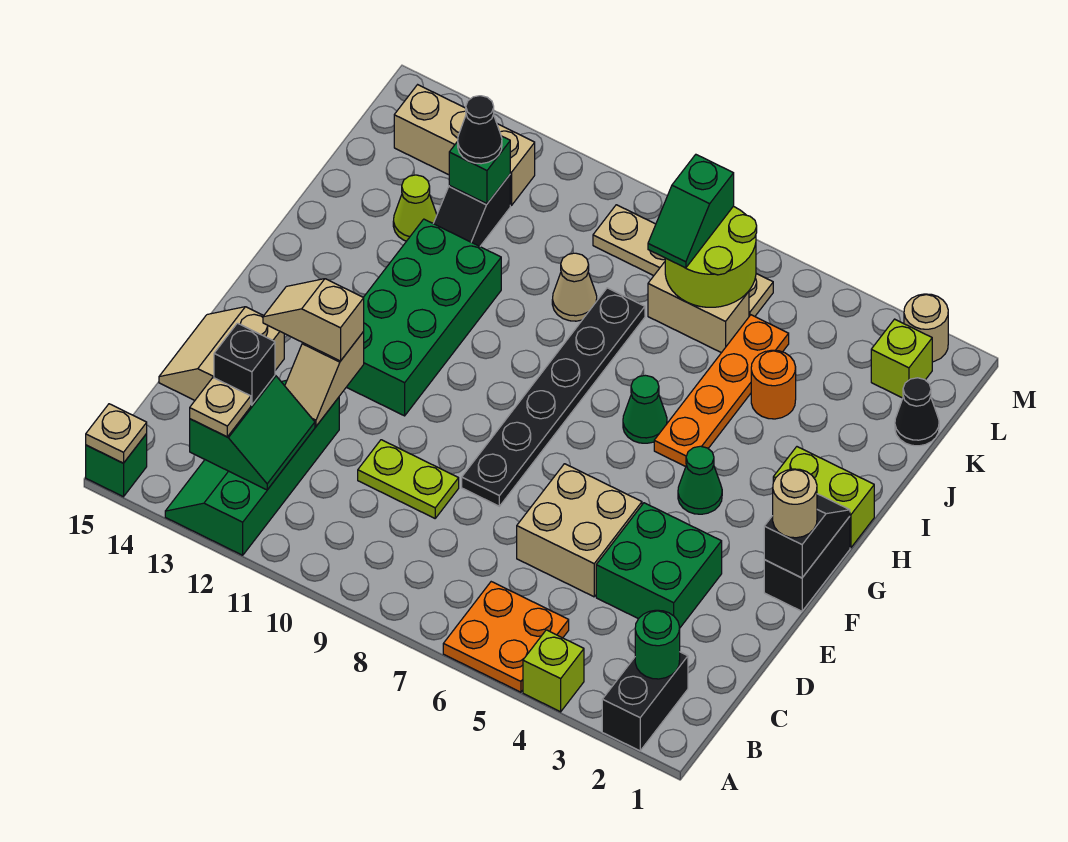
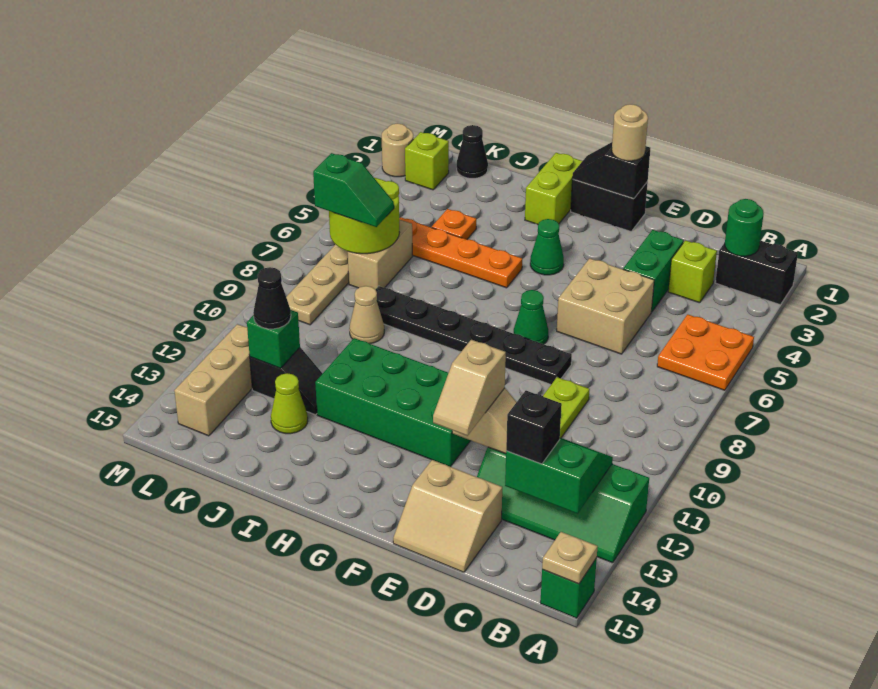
lime 1x1 brick [523,630,584,712] -> lime 1x1 brick moved to [668,241,717,303]
tan 1x1 plate [190,378,251,437] -> none
green 2x2 brick [596,503,722,627] -> green 1x2 brick [623,230,684,312]
green 1x1 cone [623,375,667,443] -> green 1x1 cone moved to [514,290,548,344]
orange 1x1 round brick [751,350,796,419] -> orange 1x1 plate [432,209,476,240]

